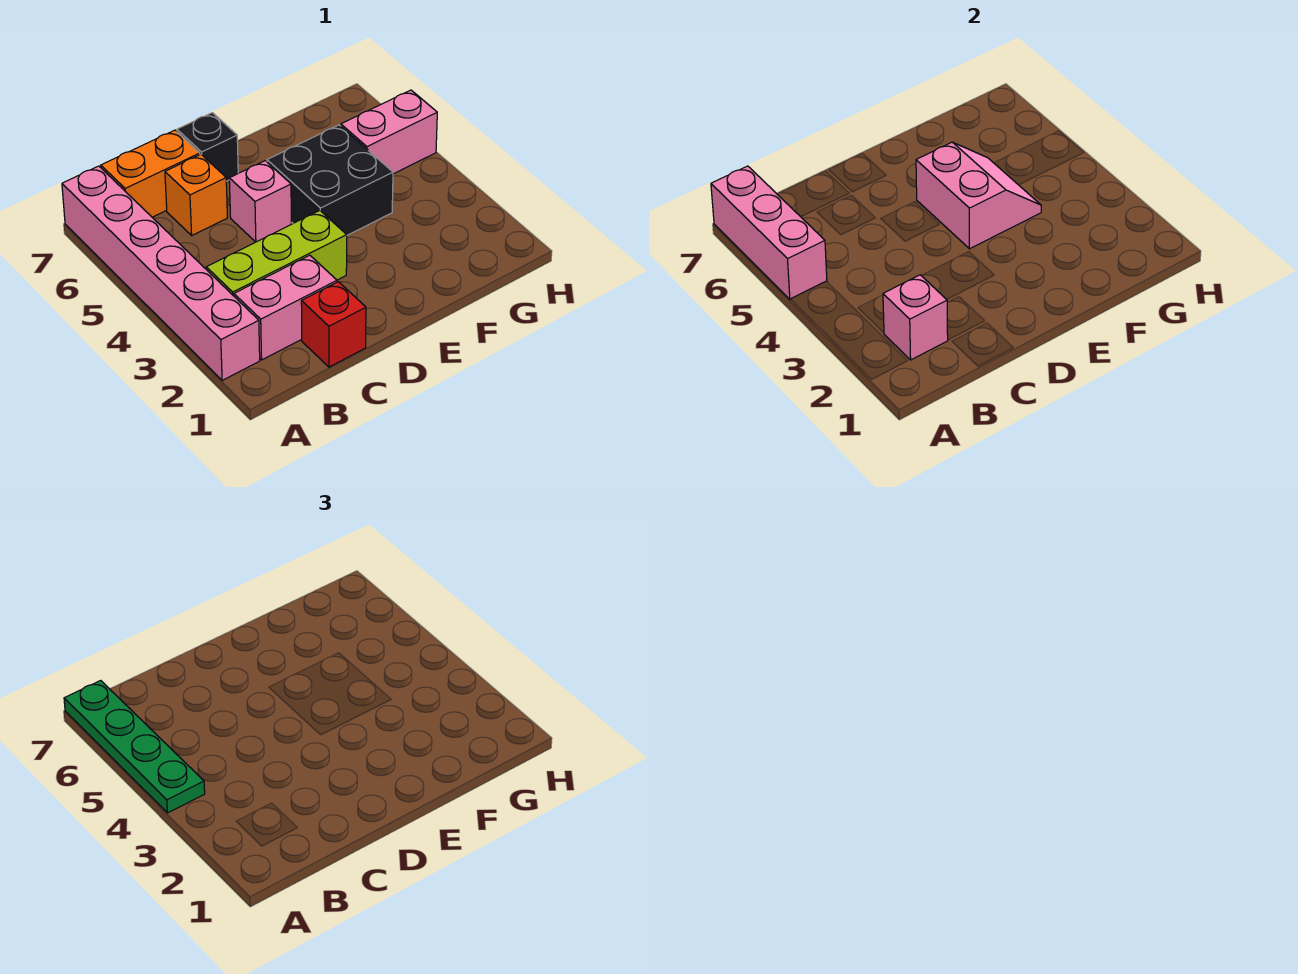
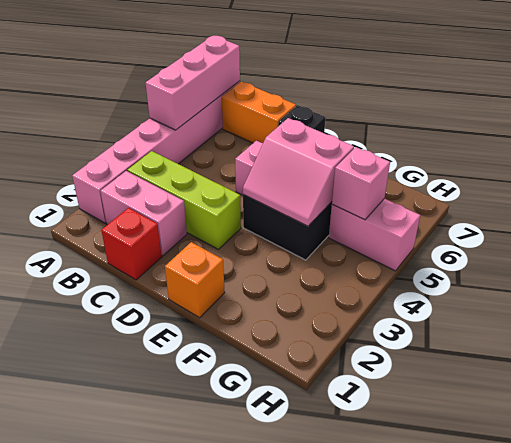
green 1x4 plate [64,681,205,813] -> none
pink 1x1 brick [883,275,948,360] -> pink 1x1 brick moved to [332,147,390,220]
orange 1x1 brick [165,154,227,235] -> orange 1x1 brick moved to [165,242,225,318]
pink 2x2 slope [916,142,1041,249] -> pink 2x2 slope turned to [243,118,354,226]

